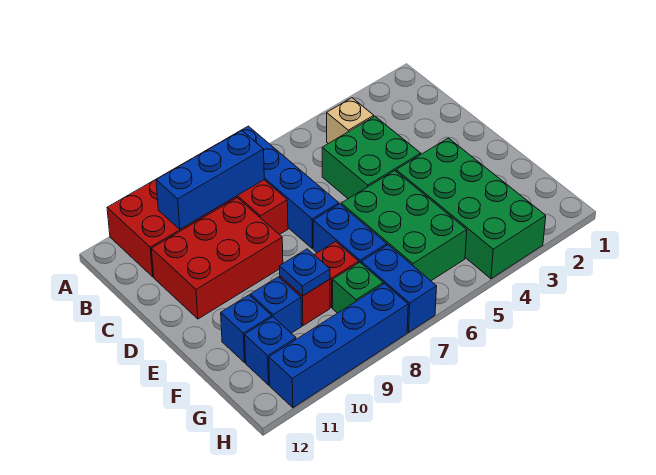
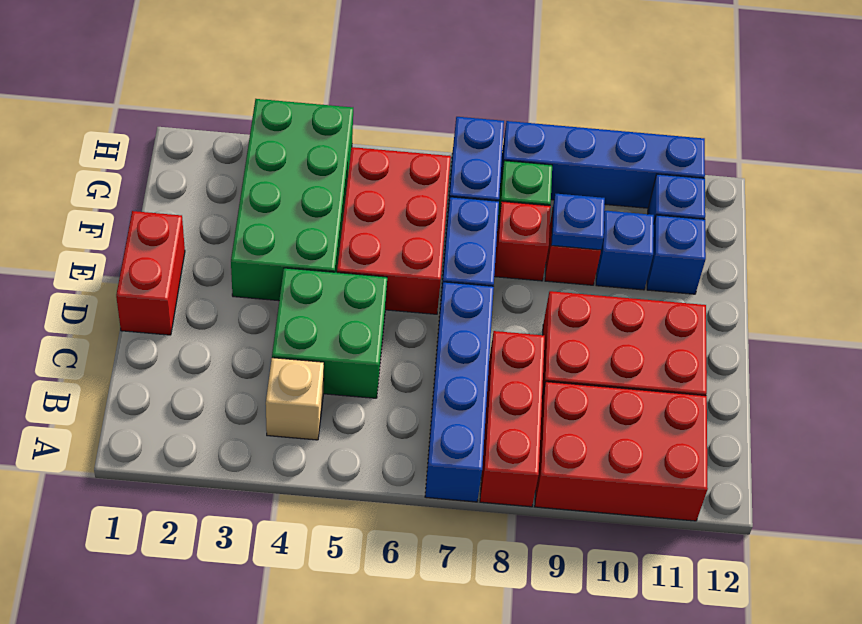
blue 1x3 brick [156,130,264,229] -> none
none -> red 1x2 brick [116,211,185,335]
green 2x3 brick [341,171,467,281] -> red 2x3 brick [337,147,451,314]

